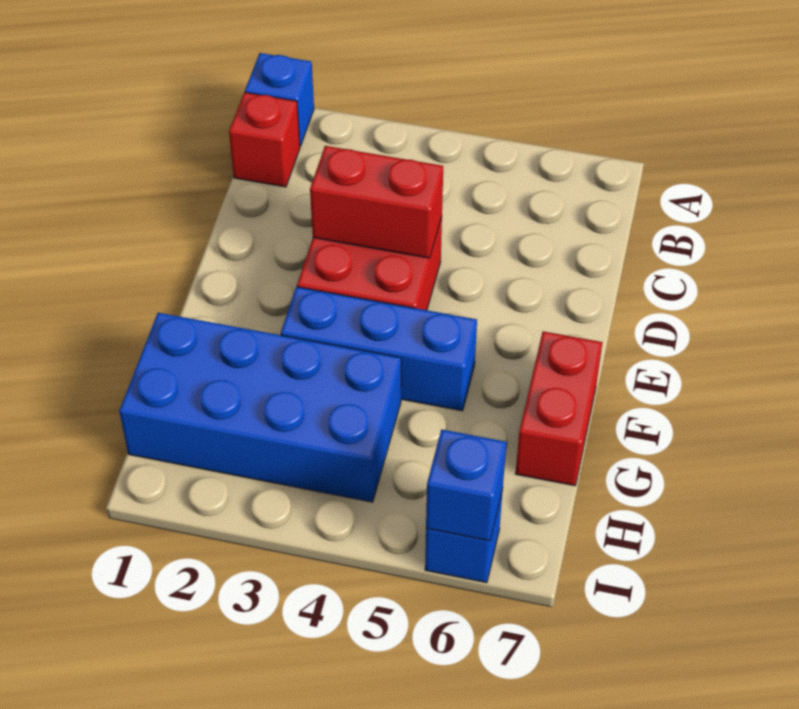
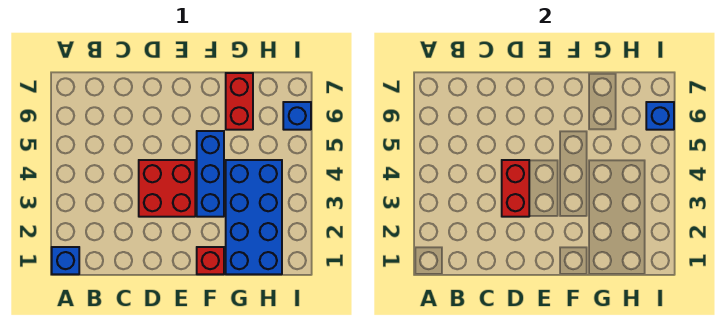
red 1x1 brick [229,92,300,187] -> red 1x1 brick moved to [197,247,224,274]
red 1x2 brick [516,331,602,486] -> red 1x2 brick turned to [226,73,253,130]

